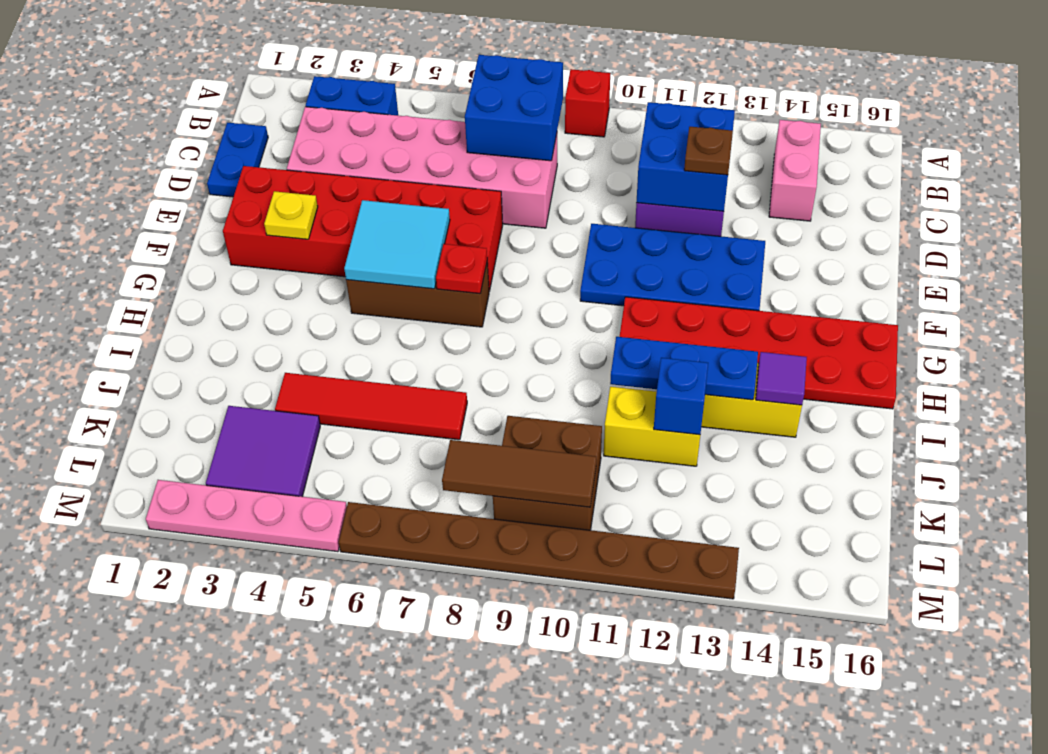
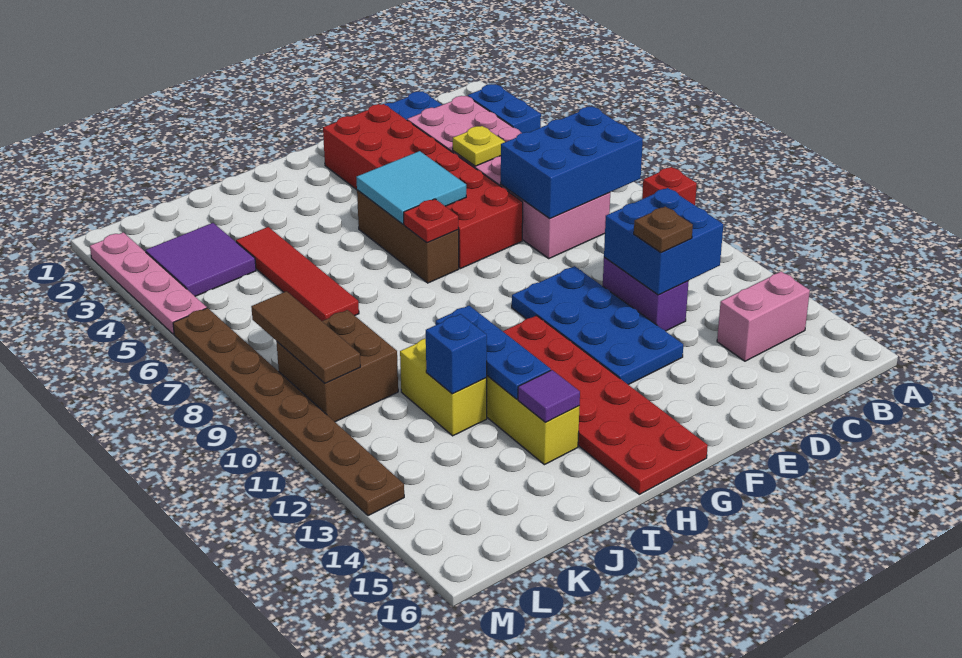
blue 2x2 brick [465,55,563,161] -> blue 2x3 brick [501,106,643,219]
yellow 1x1 plate [264,191,318,239] -> yellow 1x1 plate moved to [453,126,505,166]

